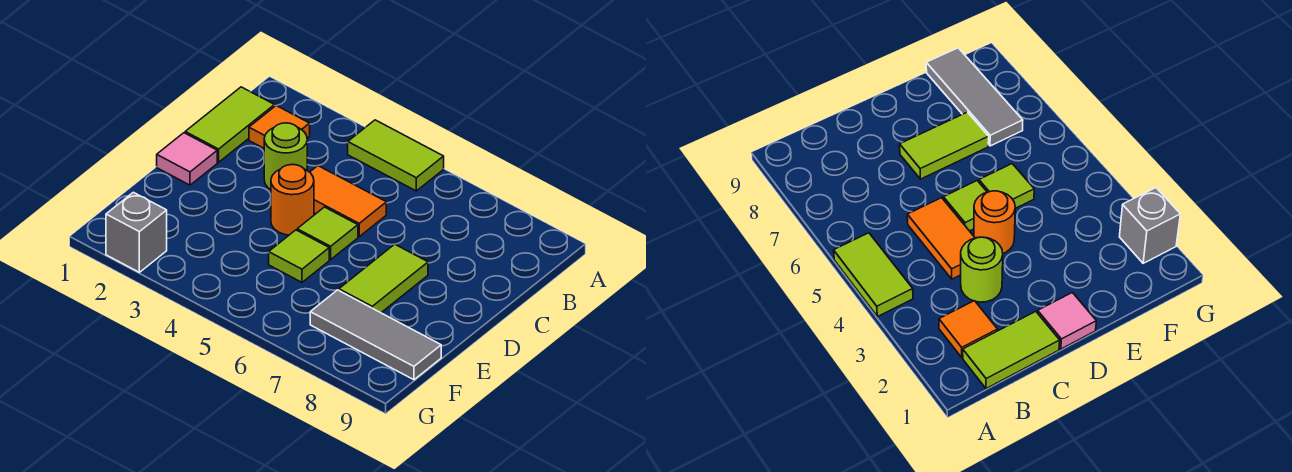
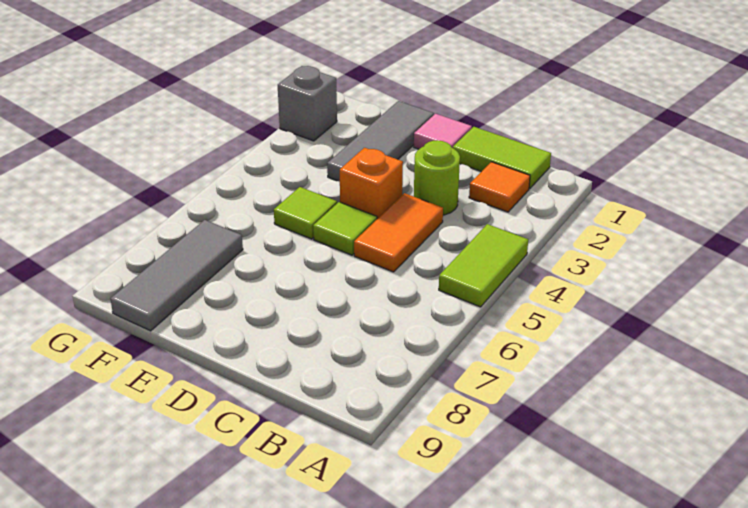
orange 1x1 round brick [271,164,314,235] -> orange 1x1 brick [340,148,403,219]
lime 1x2 tile [339,244,428,313] -> none
none -> grey 1x3 tile [327,101,434,182]

